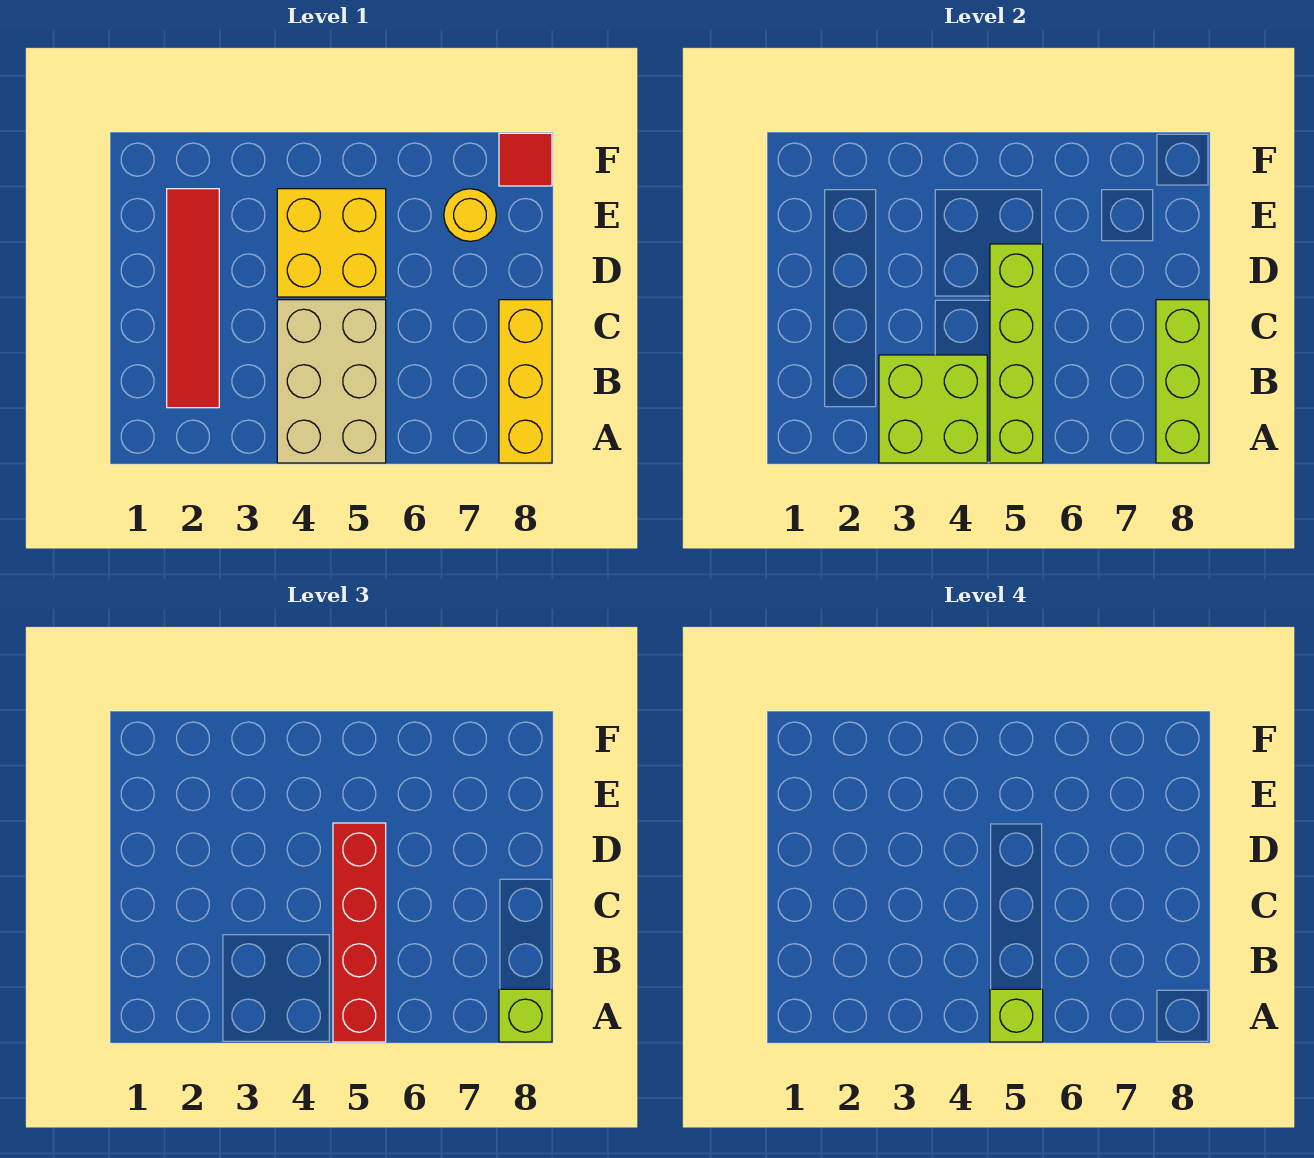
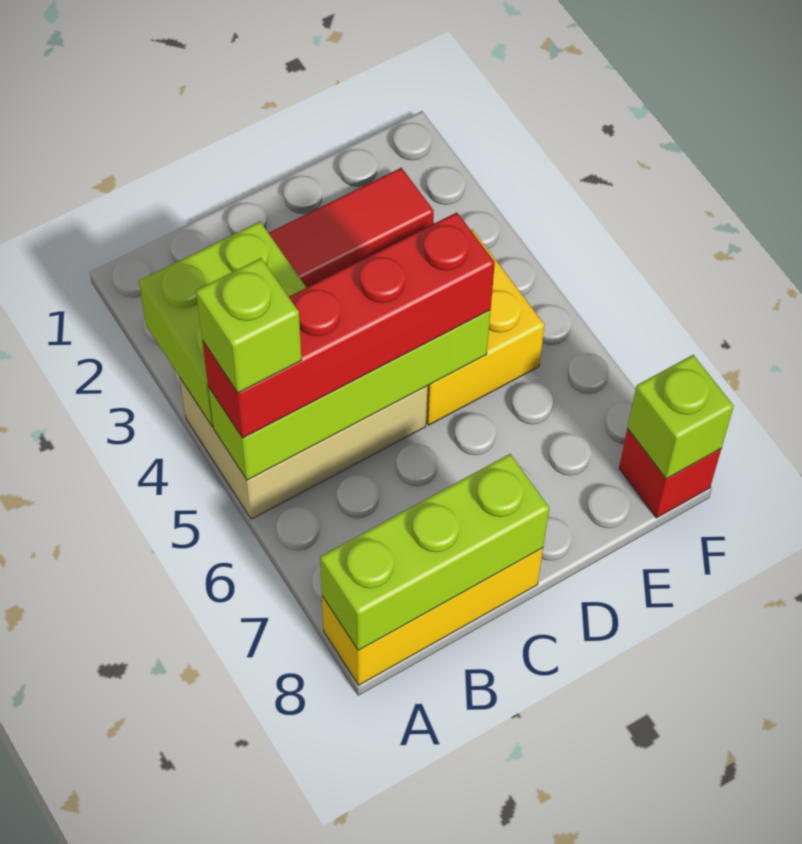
lime 1x1 brick [499,989,552,1042] -> lime 1x1 brick moved to [627,355,734,479]
yellow 1x1 round brick [444,189,496,241] -> none
red 1x1 tile [499,133,552,186] -> red 1x1 brick [619,429,721,518]

